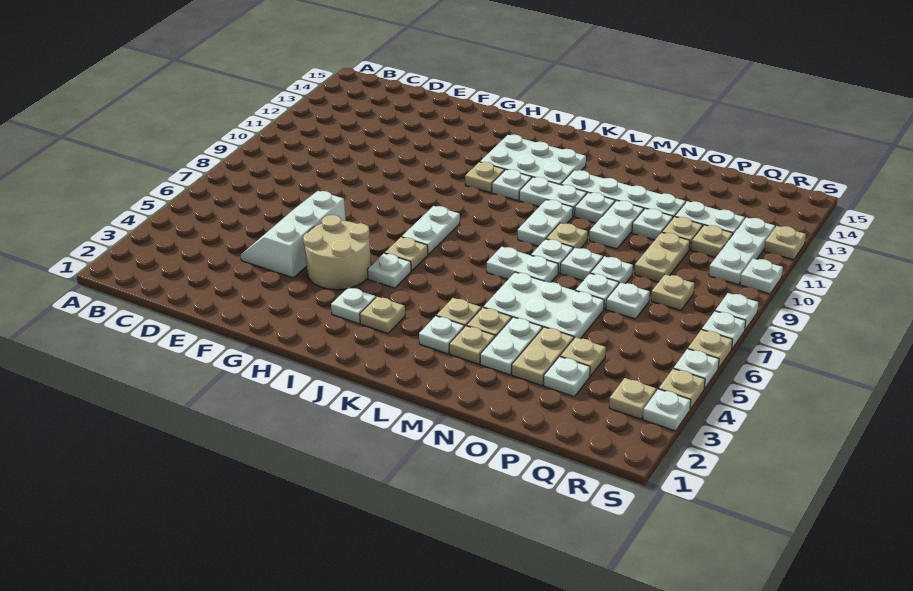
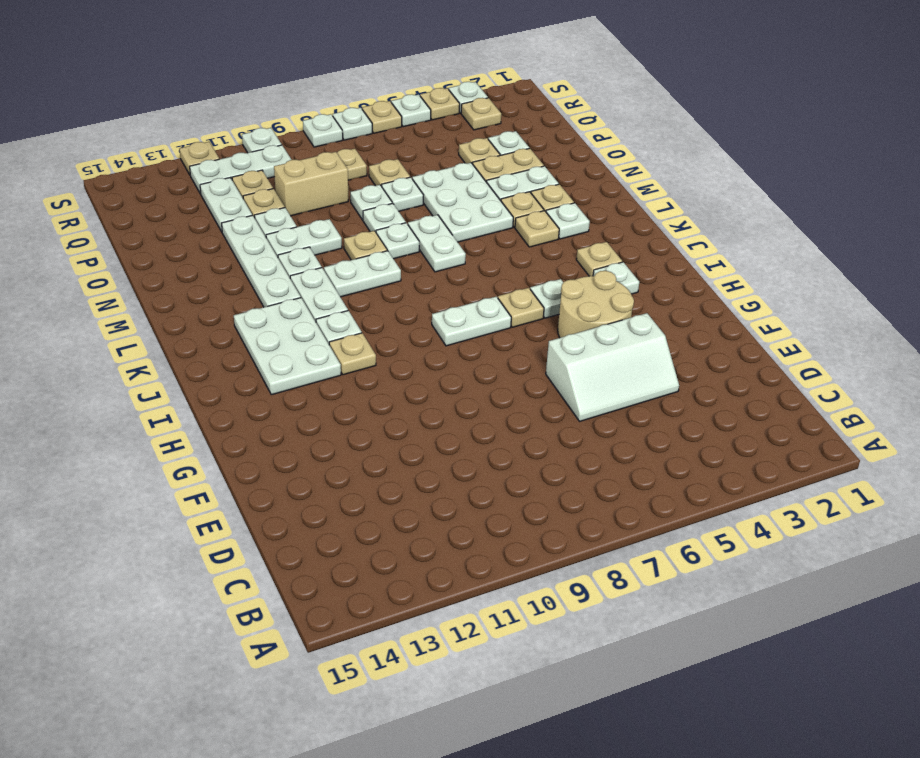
white 1x1 plate [606,282,650,319] -> tan 1x1 plate [369,159,410,187]
tan 1x2 plate [634,232,690,282] -> tan 1x2 brick [274,152,348,216]

